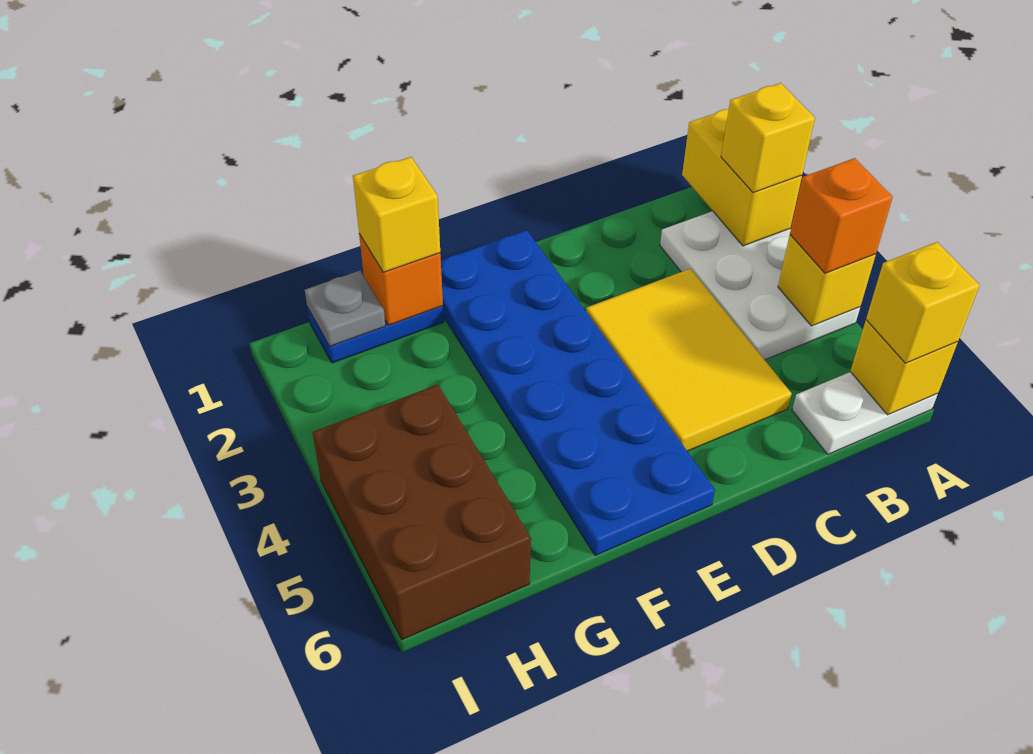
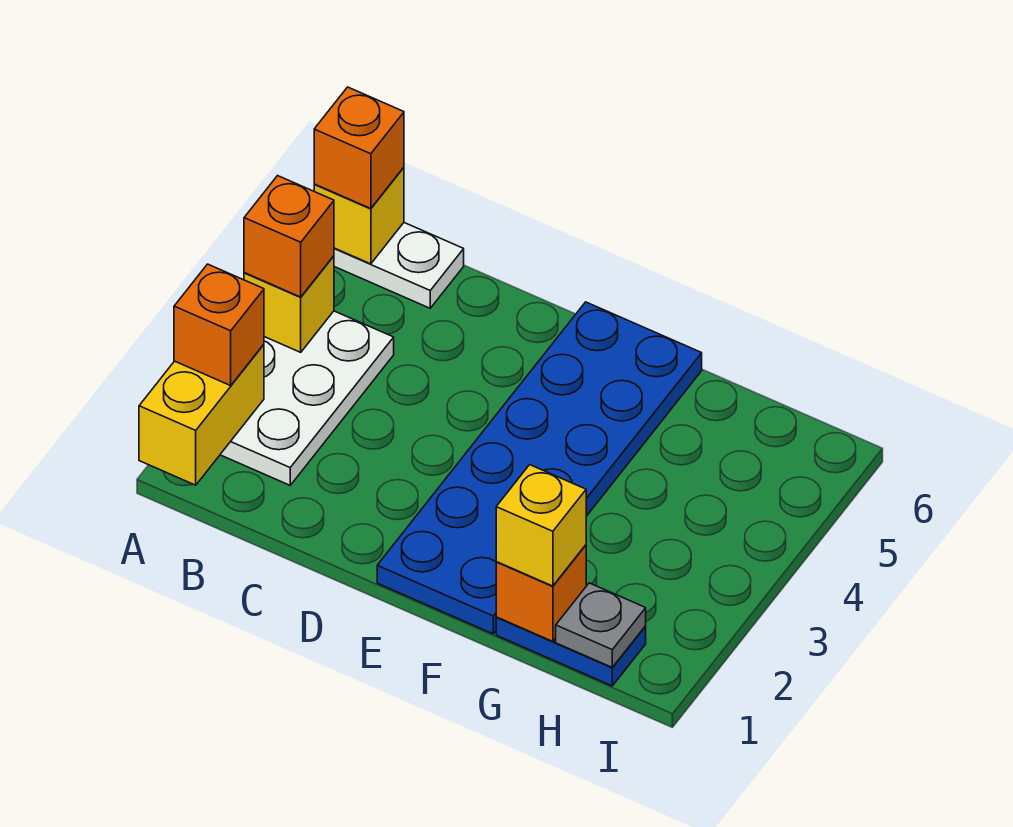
yellow 1x1 brick [721,83,815,193] -> orange 1x1 brick [174,264,264,385]
yellow 1x1 brick [866,242,980,363] -> orange 1x1 brick [314,87,404,209]
yellow 2x3 tile [586,269,792,451] -> none
brown 2x3 brick [313,385,531,640] -> none

